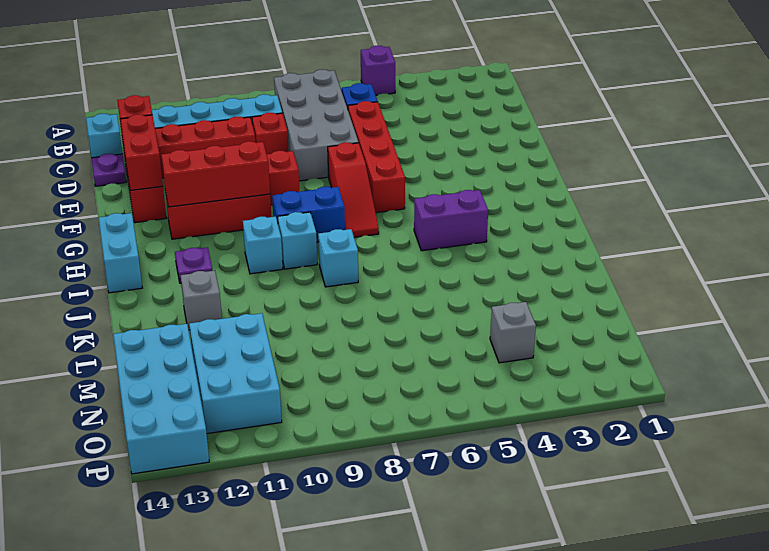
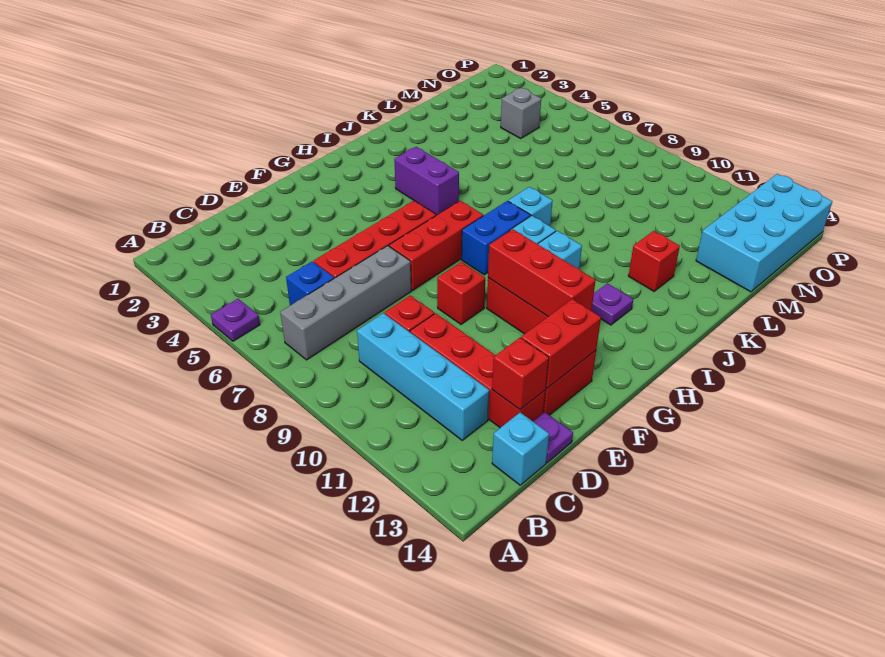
purple 1x1 brick [361,46,395,95] -> purple 1x1 plate [211,299,260,341]
grey 2x4 brick [274,70,358,181] -> grey 1x4 brick [280,246,411,360]
red 1x3 slope [328,142,379,237] -> red 1x3 brick [389,201,483,291]
blue 1x2 brick [272,187,345,242] -> blue 1x2 brick turned to [462,201,531,275]
cyan 1x2 brick [99,213,142,293] -> none
grey 1x1 brick [181,271,222,330] -> red 1x1 brick [628,231,680,291]
cyan 2x3 brick [189,313,282,434] -> none

